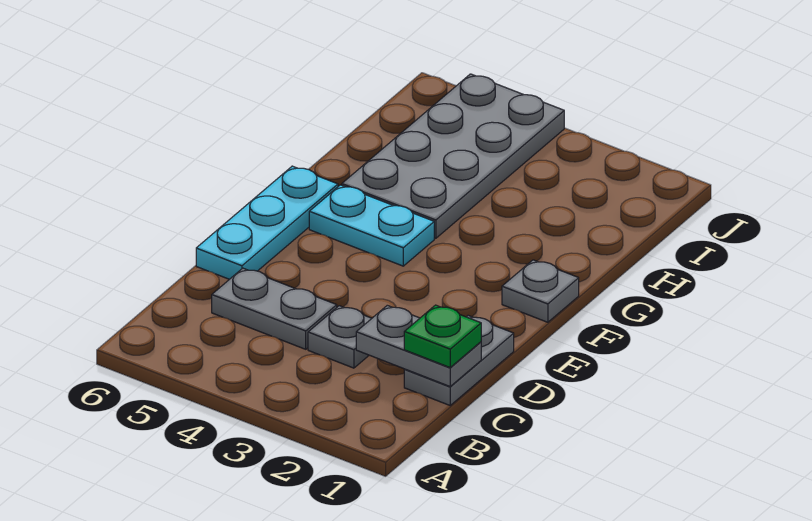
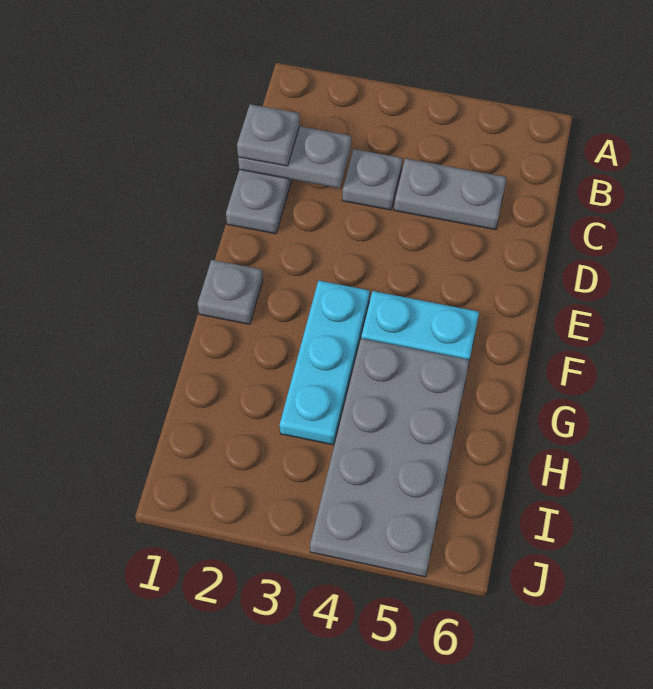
green 1x1 plate [404,305,481,367] -> grey 1x1 plate [237,104,300,166]
cyan 1x3 plate [196,166,338,279] -> cyan 1x3 plate moved to [280,281,370,445]

